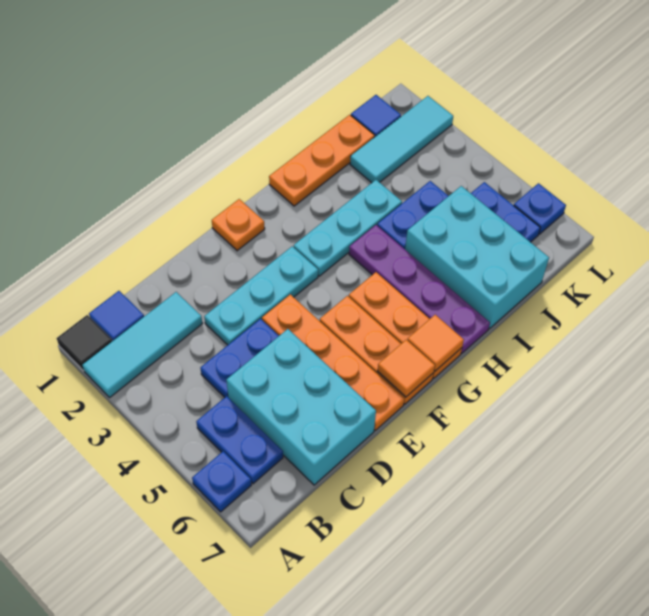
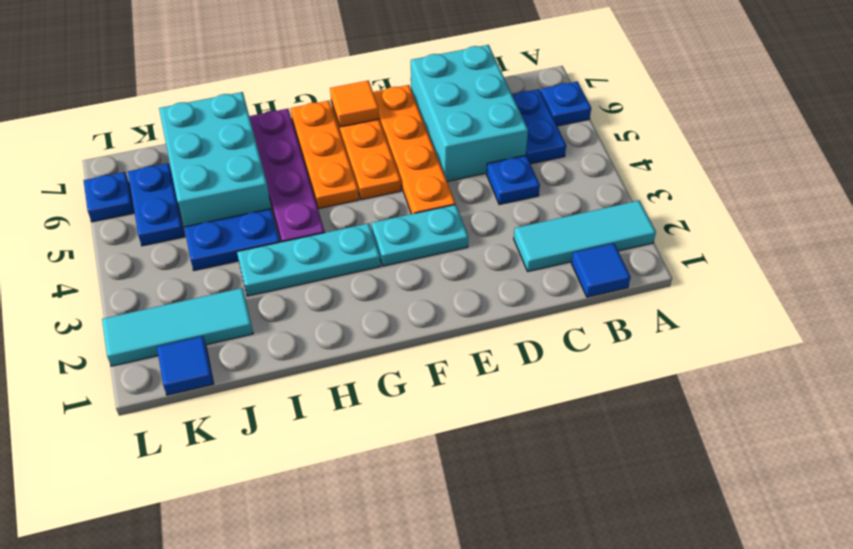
black 1x1 tile [57,315,112,371] -> none
blue 1x2 plate [200,319,279,397] -> blue 1x1 plate [487,155,540,205]
cyan 1x3 plate [204,246,318,345] -> cyan 1x2 plate [371,205,468,266]
orange 1x1 plate [212,199,265,251] -> none
orange 1x1 tile [407,315,464,371] -> none
orange 1x3 plate [269,115,375,206] -> none

